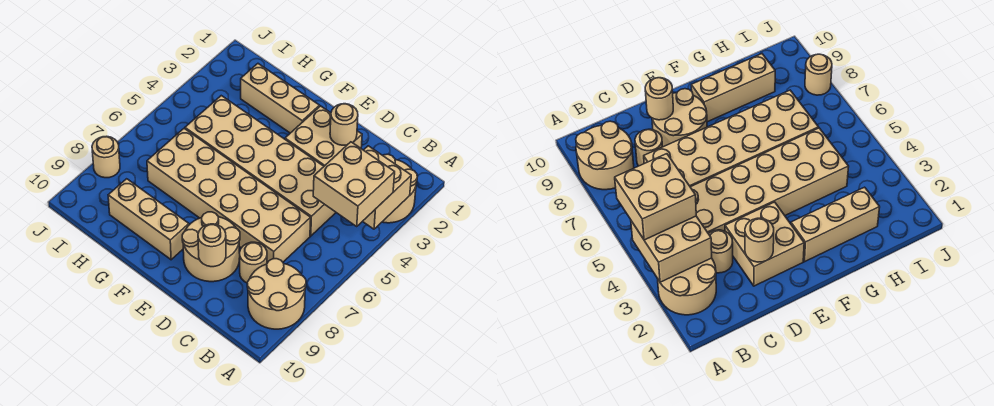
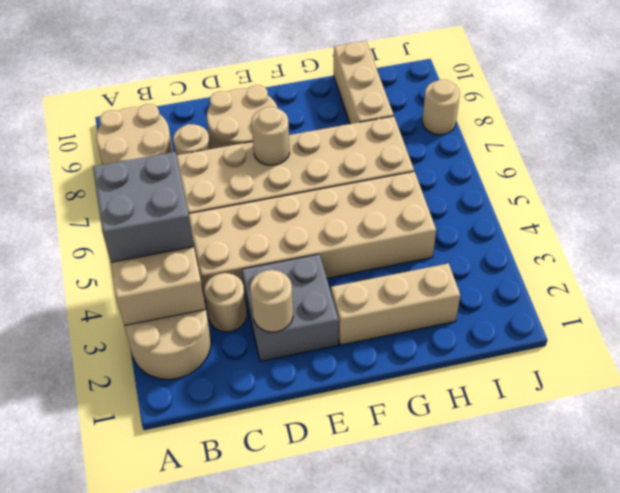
tan 2x2 brick [313,142,395,226] -> grey 2x2 brick [93,152,194,262]
tan 2x2 brick [285,106,362,166] -> grey 2x2 brick [242,254,339,361]
tan 1x1 round brick [198,224,226,267] -> tan 1x1 round brick moved to [251,107,290,165]
tan 1x3 brick [108,179,189,260] -> tan 1x3 brick turned to [334,41,394,124]

